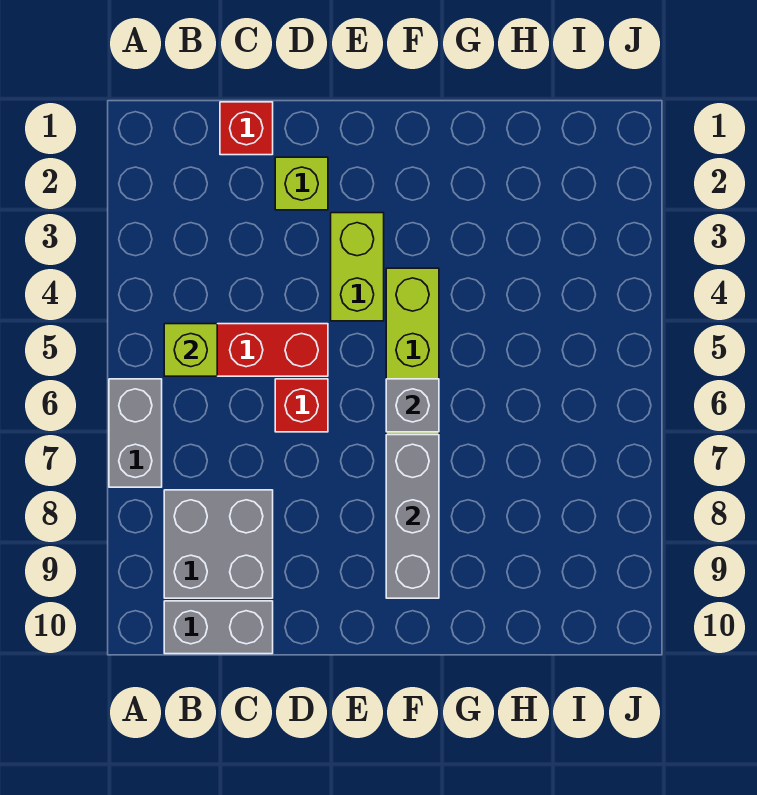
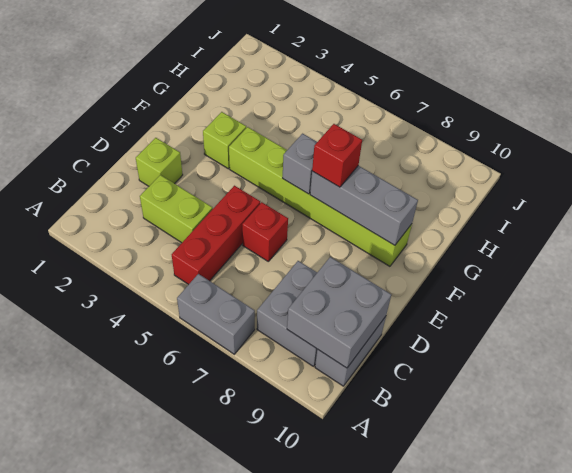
lime 1x1 brick [164,324,217,376] -> lime 1x1 brick moved to [203,112,246,169]
none -> grey 2x2 brick [287,257,391,368]
red 1x1 brick [220,102,273,155] -> red 1x1 brick moved to [312,124,362,187]
lime 1x2 brick [331,213,384,321] -> lime 1x2 brick moved to [140,175,213,243]

